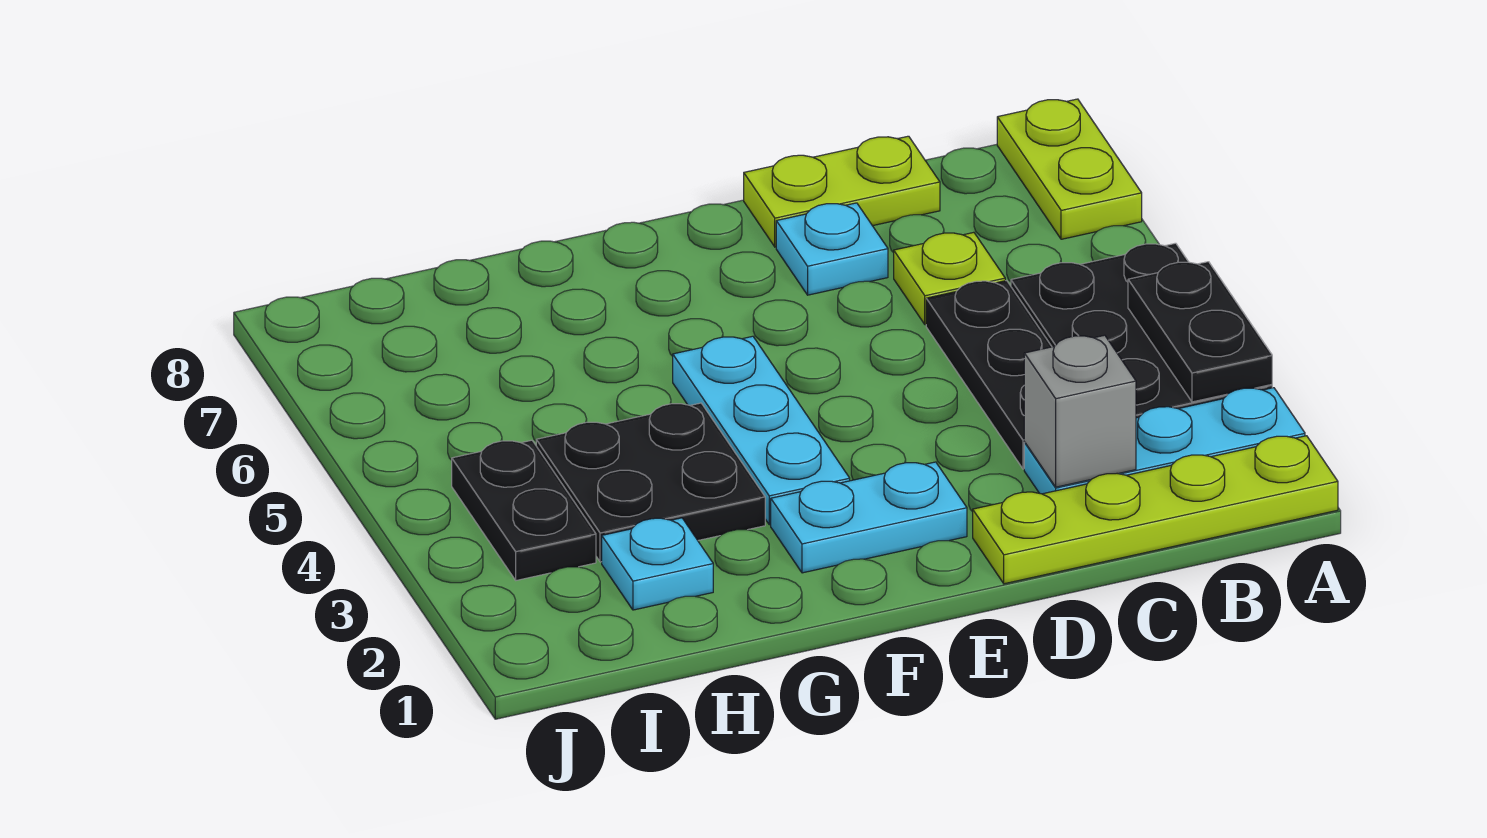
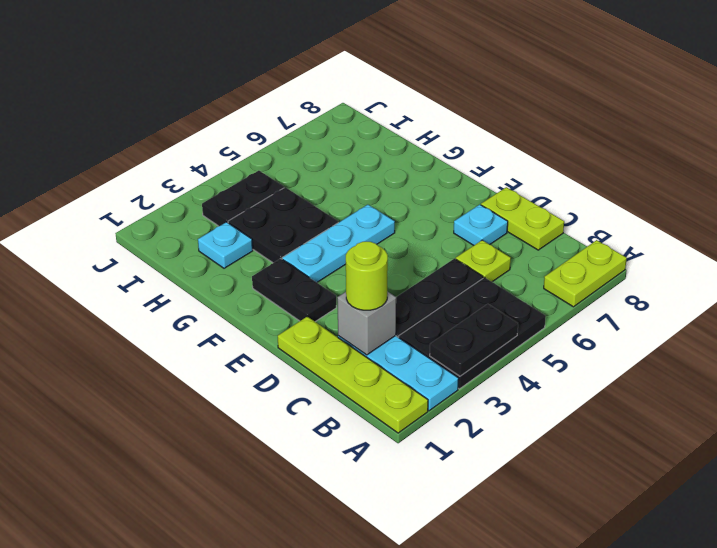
none -> lime 1x1 round brick [346,242,388,310]
cyan 1x2 plate [771,462,967,573] -> black 1x2 plate [252,259,336,322]

